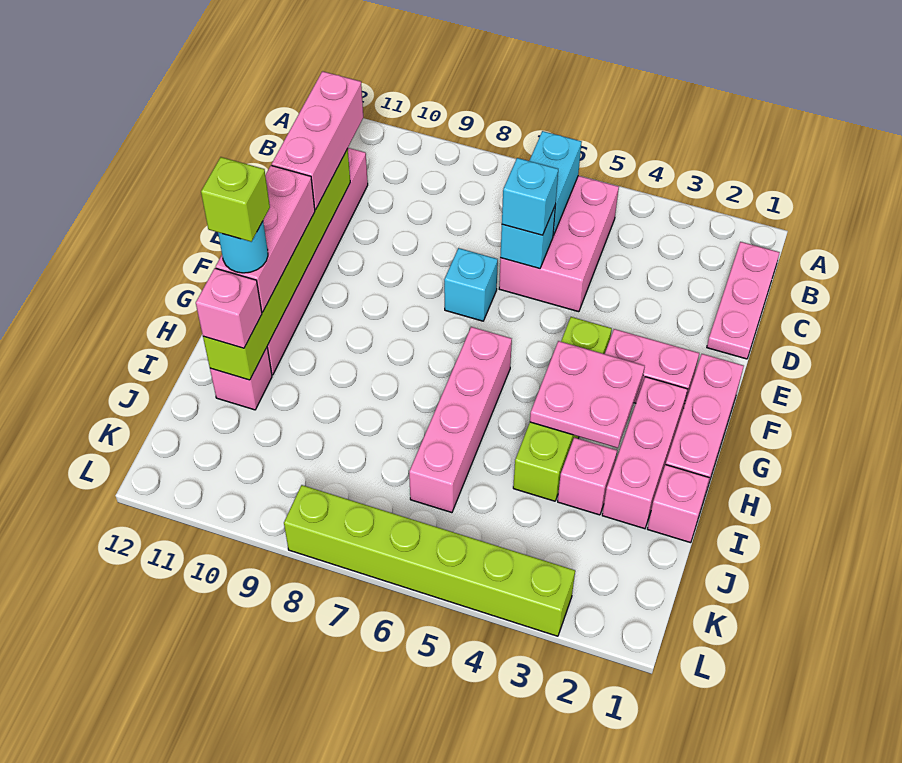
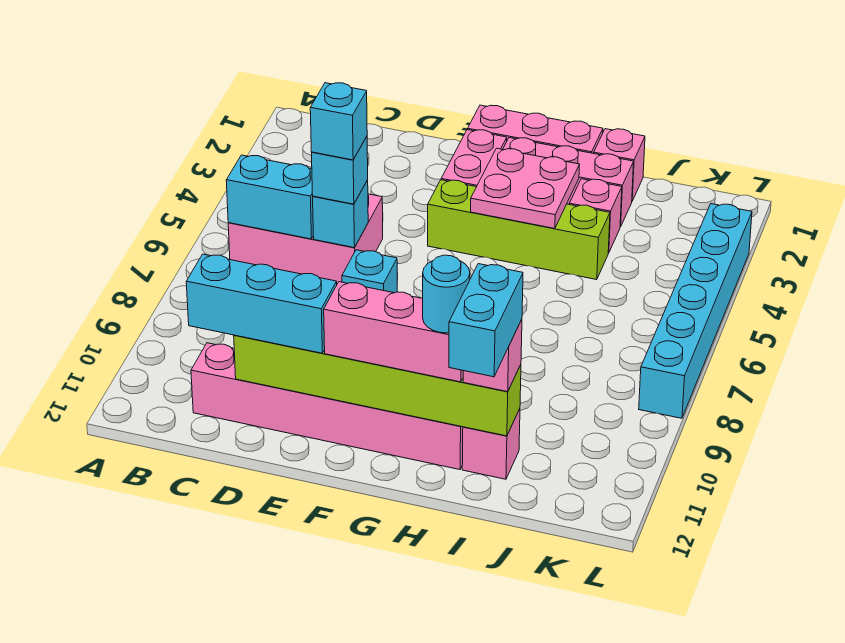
pink 1x3 plate [707,242,780,359] -> none
pink 1x3 brick [272,71,363,210] -> cyan 1x3 brick [186,254,337,353]
none -> cyan 1x1 brick [310,83,367,160]
pink 1x4 brick [409,327,512,513] -> none
lime 1x1 brick [201,157,270,242] -> none
none -> cyan 1x2 brick [449,264,523,377]
lime 1x6 brick [284,485,575,636] -> cyan 1x6 brick [639,204,752,418]

